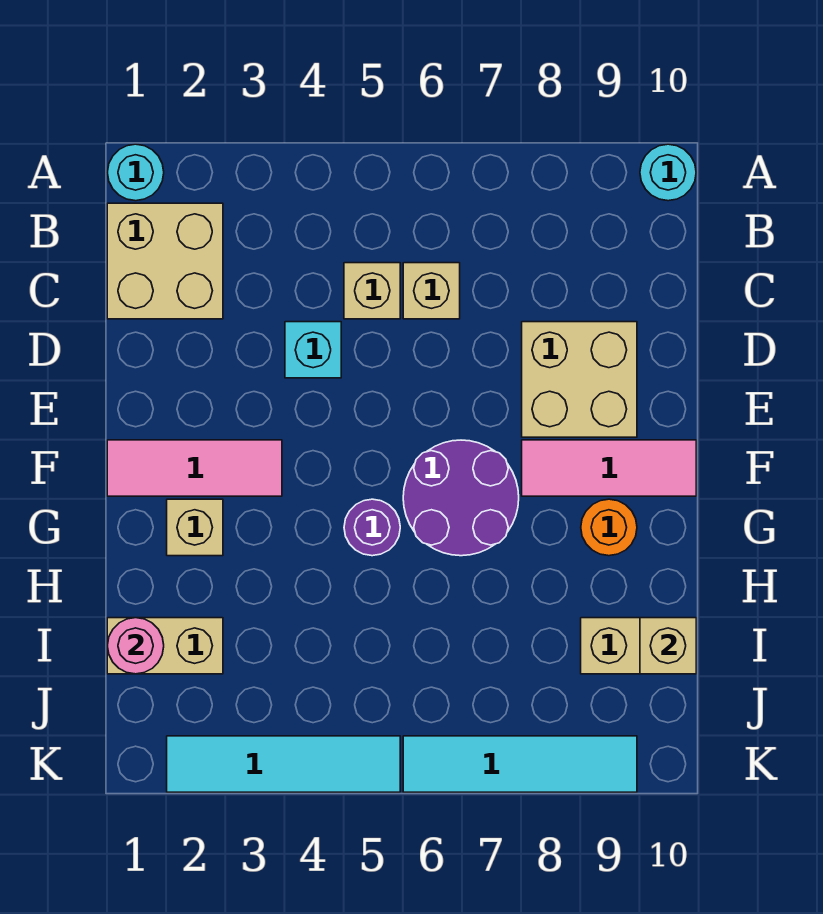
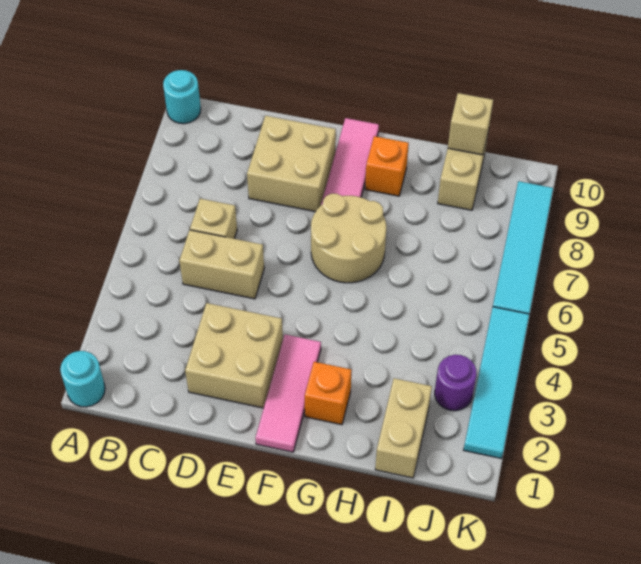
tan 2x2 brick [107,203,223,319] -> tan 2x2 brick moved to [185,303,283,408]
tan 1x1 brick [344,263,400,319] -> tan 1x2 brick [179,230,264,299]
cyan 1x1 brick [285,322,341,378] -> none
purple 2x2 round brick [403,440,519,556] -> tan 2x2 round brick [311,194,386,283]
tan 1x1 brick [167,499,223,556] -> orange 1x1 brick [305,362,351,425]
purple 1x1 round brick [344,499,400,556] -> purple 1x1 round brick moved to [435,355,476,411]
orange 1x1 round brick [581,499,637,556] -> orange 1x1 brick [365,136,409,196]
pink 1x1 round brick [107,618,164,674] -> none

